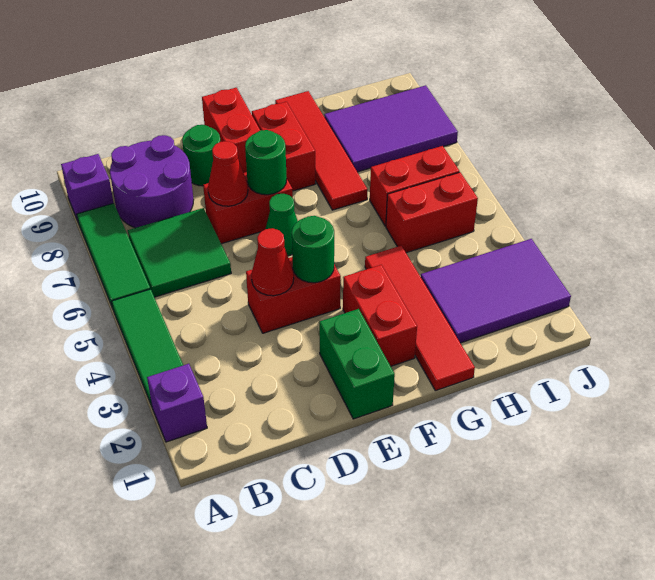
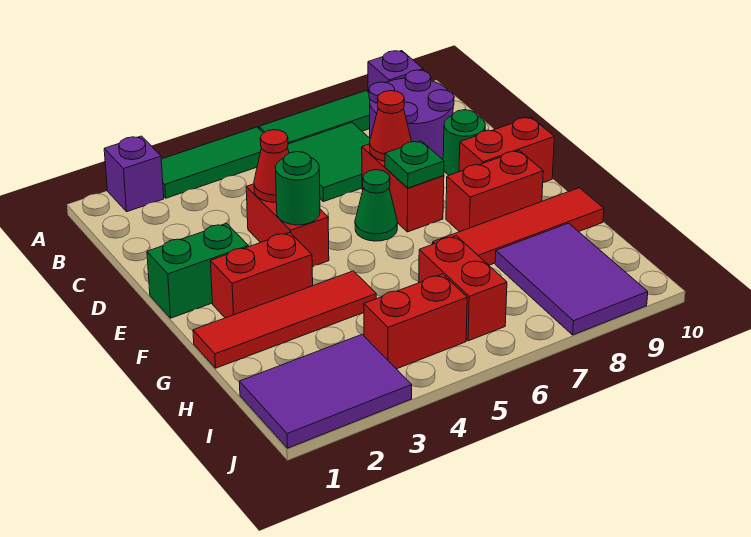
green 1x1 round brick [245,130,287,195] -> green 1x1 plate [385,141,444,188]
purple 2x3 tile [421,239,571,343] -> purple 2x3 tile turned to [239,335,412,448]
red 1x2 brick [386,172,478,253] -> red 1x2 brick turned to [364,274,467,369]

